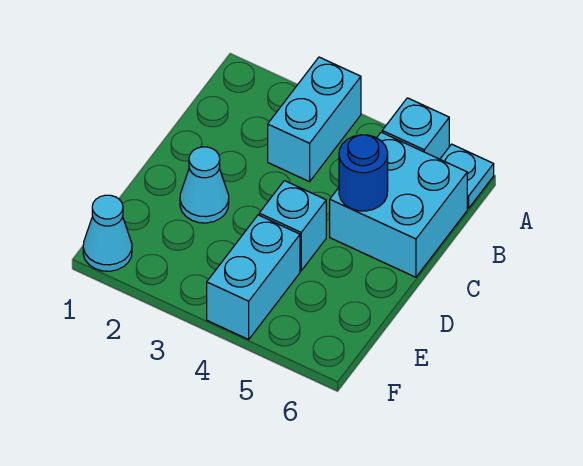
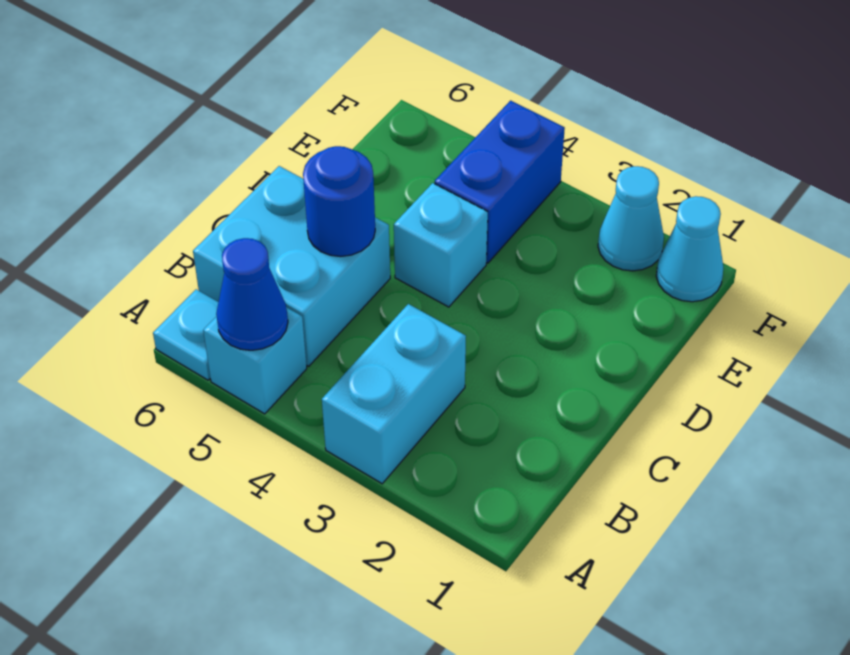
none -> blue 1x1 cone [216,238,288,350]
cyan 1x1 cone [180,147,229,223] -> cyan 1x1 cone moved to [598,166,664,271]
cyan 1x2 brick [207,215,300,339] -> blue 1x2 brick [435,101,565,263]

